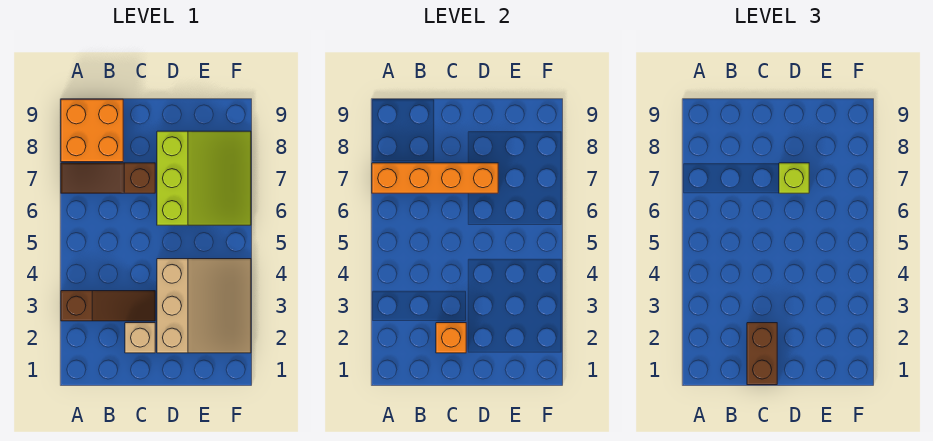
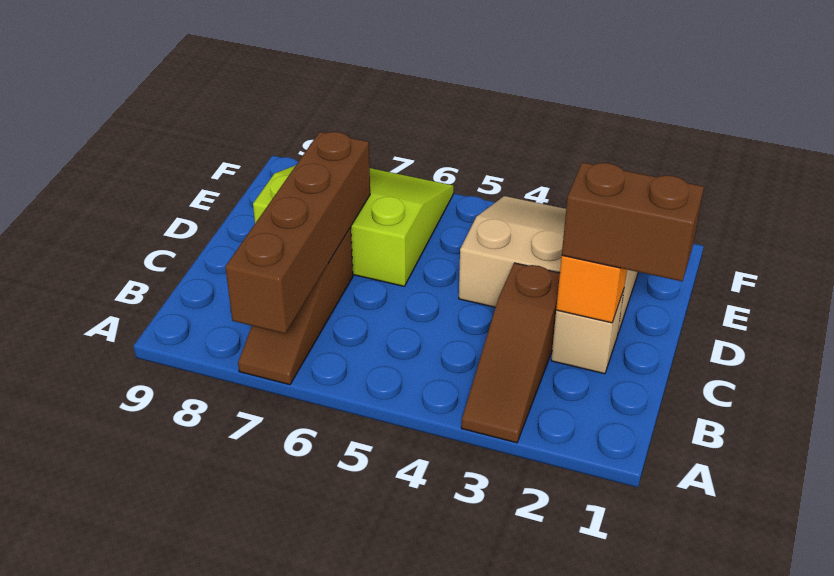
brown 1x3 slope [61,291,155,321] -> brown 1x3 slope turned to [461,263,560,443]
orange 1x4 brick [372,163,498,193] -> brown 1x4 brick [225,132,370,334]
orange 2x2 brick [61,99,123,162] -> none
lime 1x1 brick [779,163,809,193] -> none

